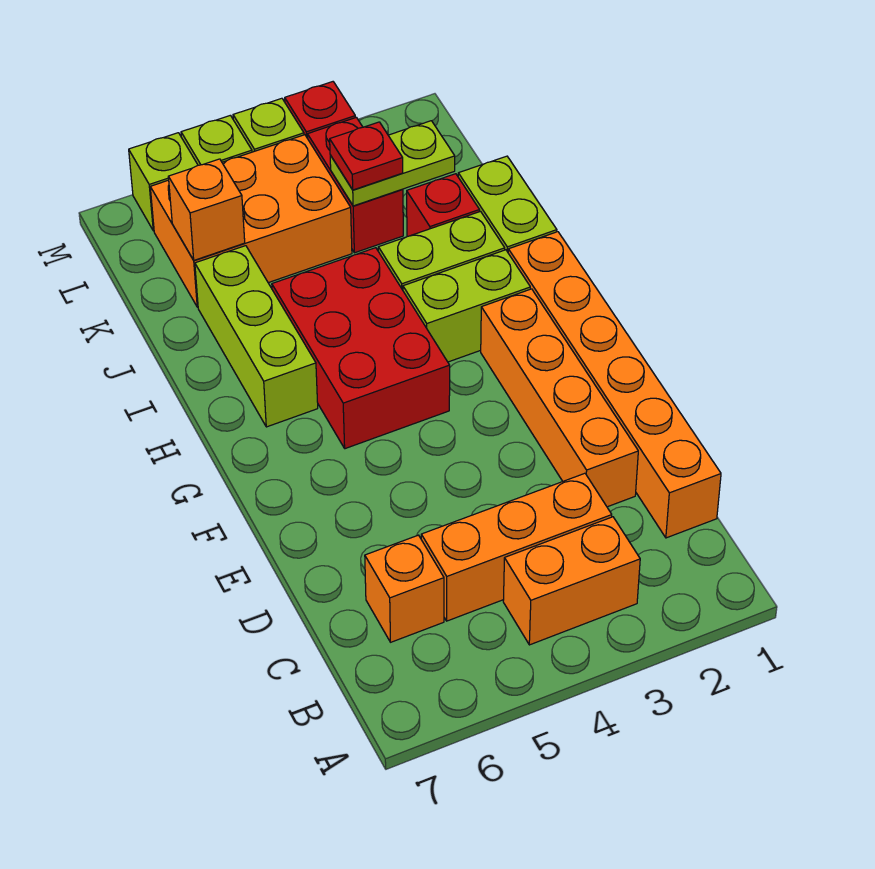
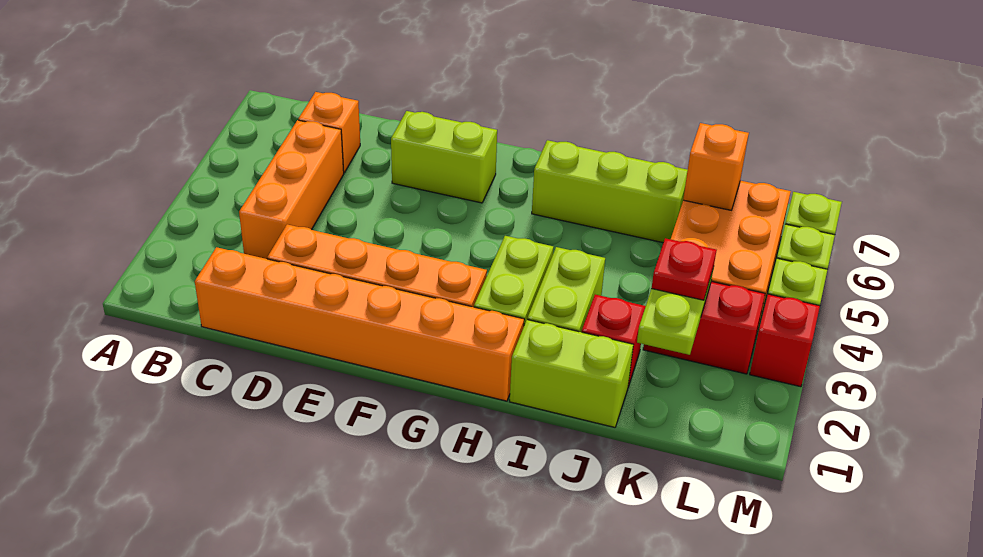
orange 1x2 brick [503,517,640,645] -> none
none -> lime 1x2 brick [391,111,497,203]
red 2x3 brick [272,248,450,449] -> none

